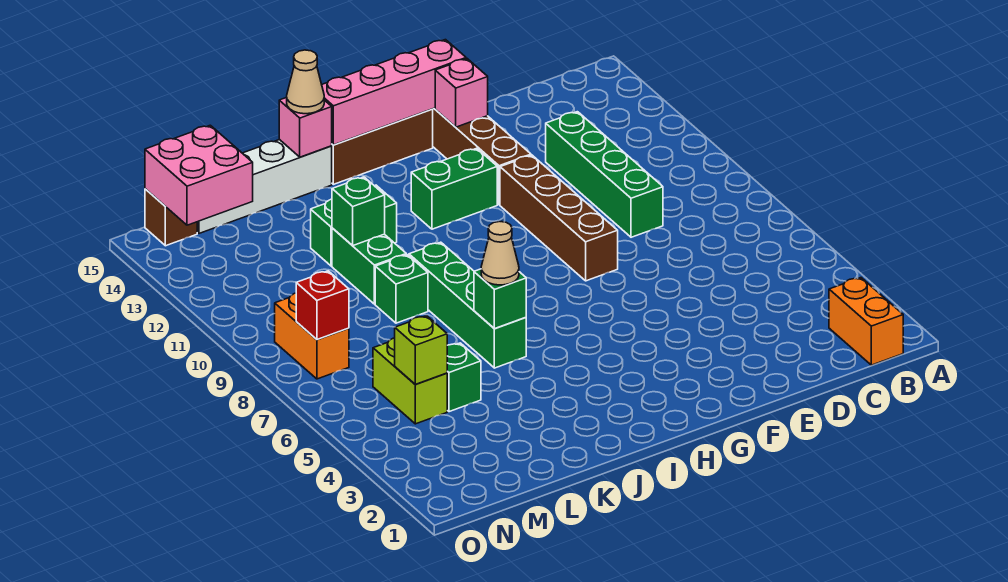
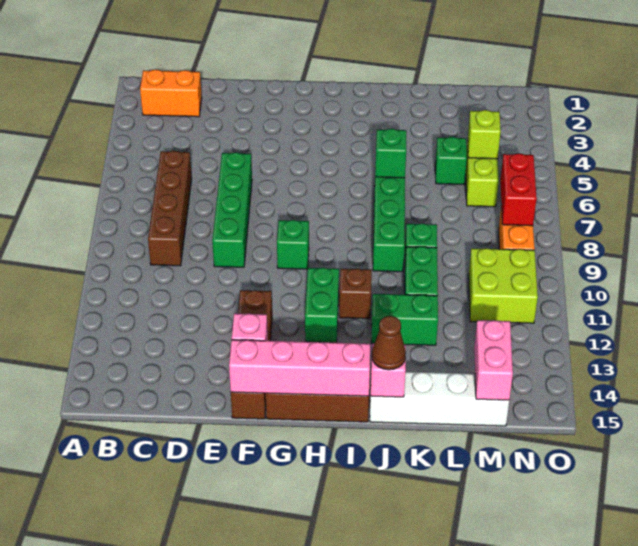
orange 1x2 brick [829,278,903,365] -> orange 1x2 brick turned to [140,69,202,117]
green 1x4 brick [546,112,663,237] -> green 1x4 brick moved to [212,152,252,267]
brown 1x4 brick [500,155,618,281] -> brown 1x4 brick moved to [148,151,192,266]
green 1x2 brick [411,148,497,229] -> green 1x2 brick turned to [305,268,339,343]
tan 1x1 cone [481,221,519,285] -> none
tan 1x1 cone [287,50,324,114] -> brown 1x1 cone [372,316,406,370]
green 1x1 brick [332,177,385,246] -> green 1x1 brick moved to [277,220,309,269]
none -> lime 2x2 brick [469,248,538,323]
pink 2x2 brick [145,125,253,225] -> pink 1x2 brick [474,320,513,400]
red 1x1 brick [296,271,349,339] -> red 1x2 brick [500,153,537,226]
brown 1x1 brick [145,189,197,246] -> brown 1x1 brick moved to [339,269,372,319]

